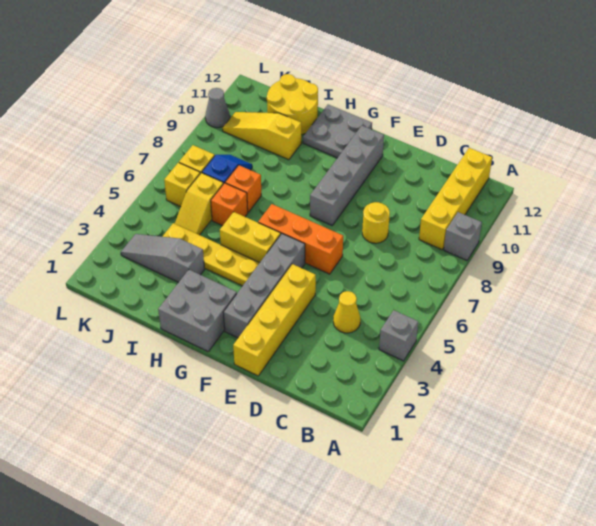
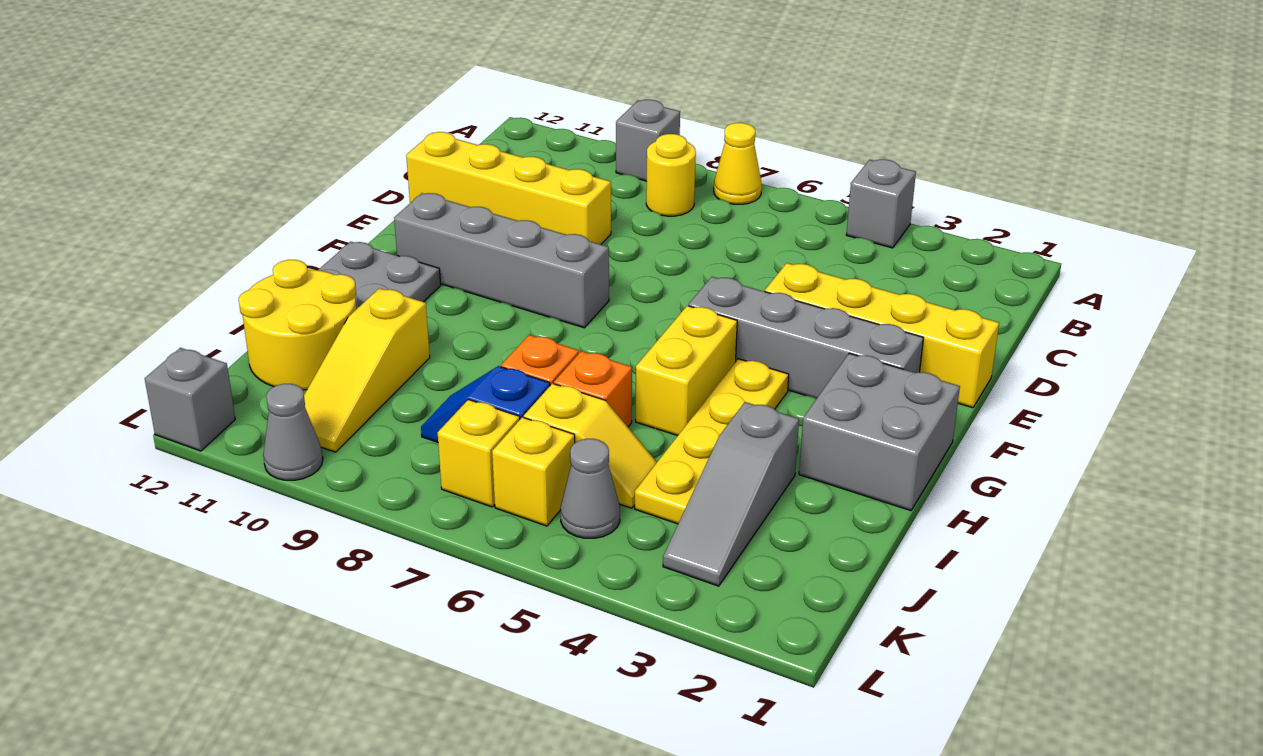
yellow 1x4 brick [419,148,492,249] -> yellow 1x4 brick moved to [406,132,611,244]
yellow 1x1 cone [333,291,360,333] -> yellow 1x1 cone moved to [714,123,762,204]
yellow 1x1 round brick [362,202,390,243] -> yellow 1x1 round brick moved to [646,134,696,216]
orange 1x3 brick [258,204,343,274] -> none
none -> grey 1x1 cone [560,439,620,538]
none -> grey 1x1 brick [145,348,235,451]

